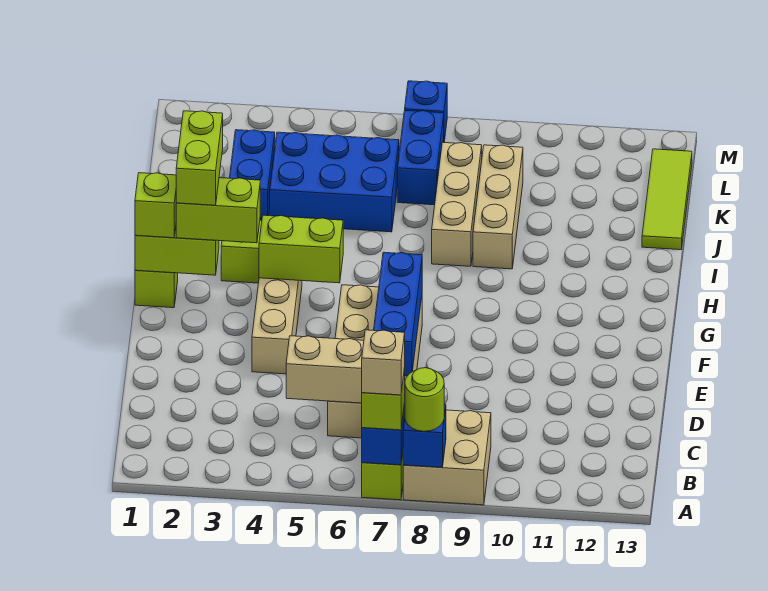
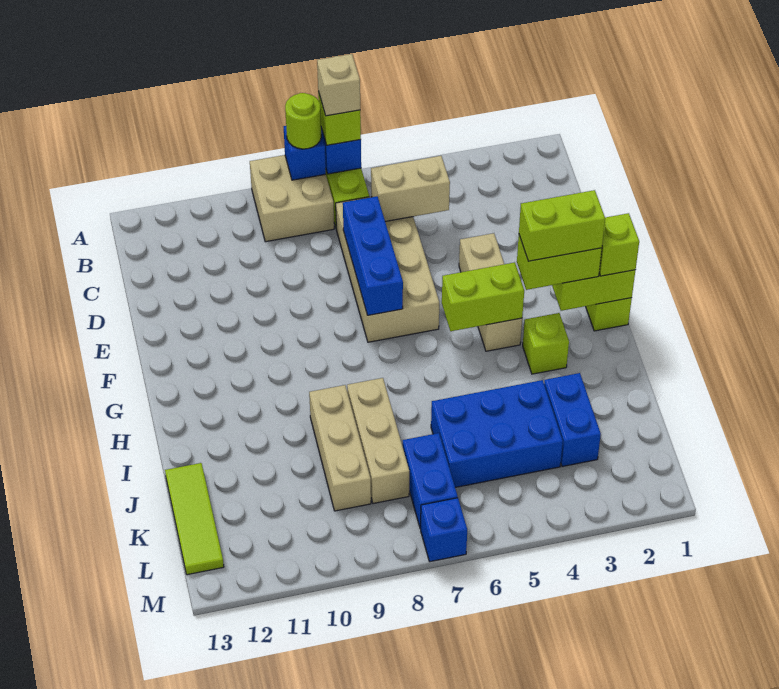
lime 1x2 brick [176,111,223,205] -> lime 1x2 brick turned to [519,190,605,261]

